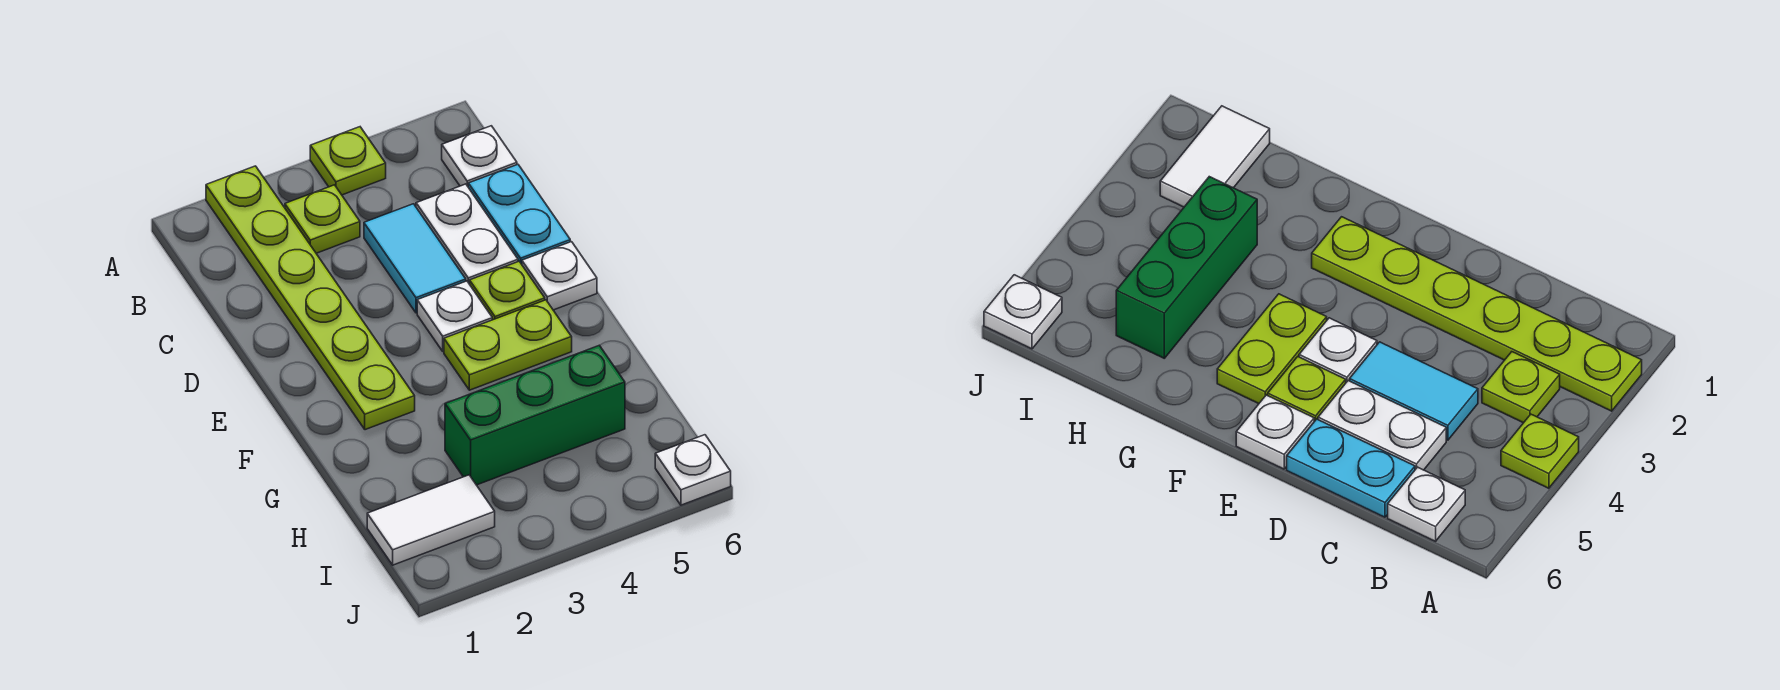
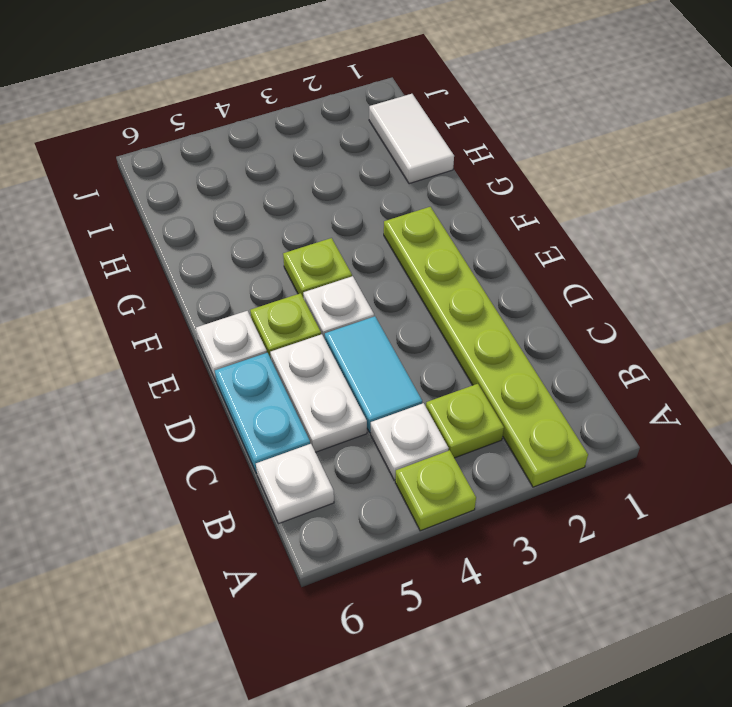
lime 1x2 plate [444,300,572,390] -> lime 1x1 plate [283,238,352,298]
green 1x3 brick [445,345,625,485] -> none
white 1x2 tile [367,475,495,565] -> white 1x2 tile turned to [369,94,454,184]
white 1x1 plate [655,435,731,505] -> white 1x1 plate moved to [371,403,449,480]

